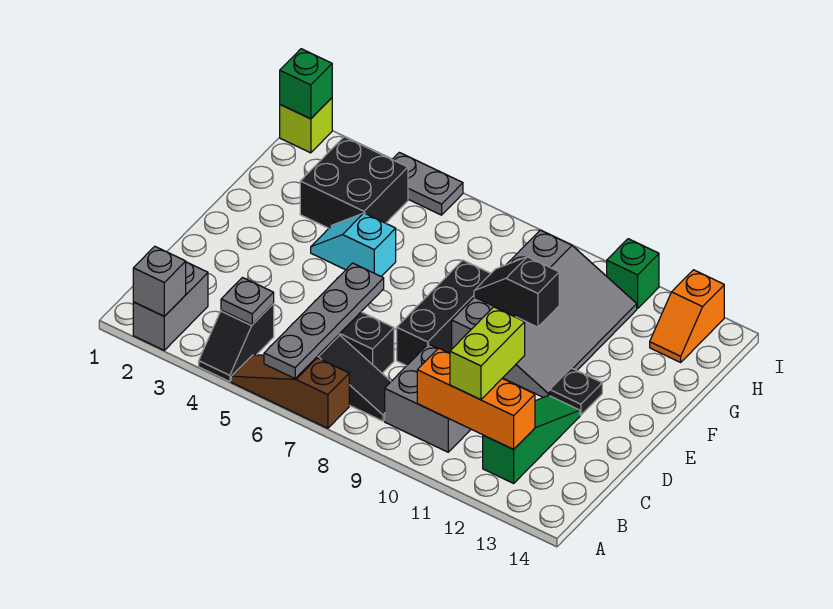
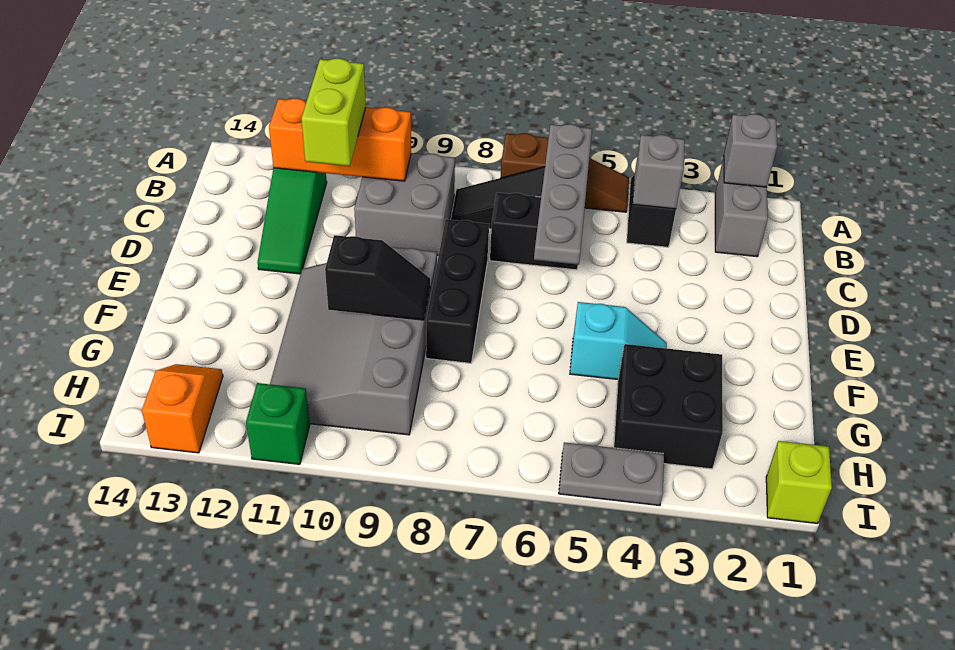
grey 1x1 plate [221,278,274,325] -> grey 1x1 brick [633,135,685,209]
black 1x1 plate [550,368,602,415] -> none
green 1x1 brick [280,49,332,119] -> none

